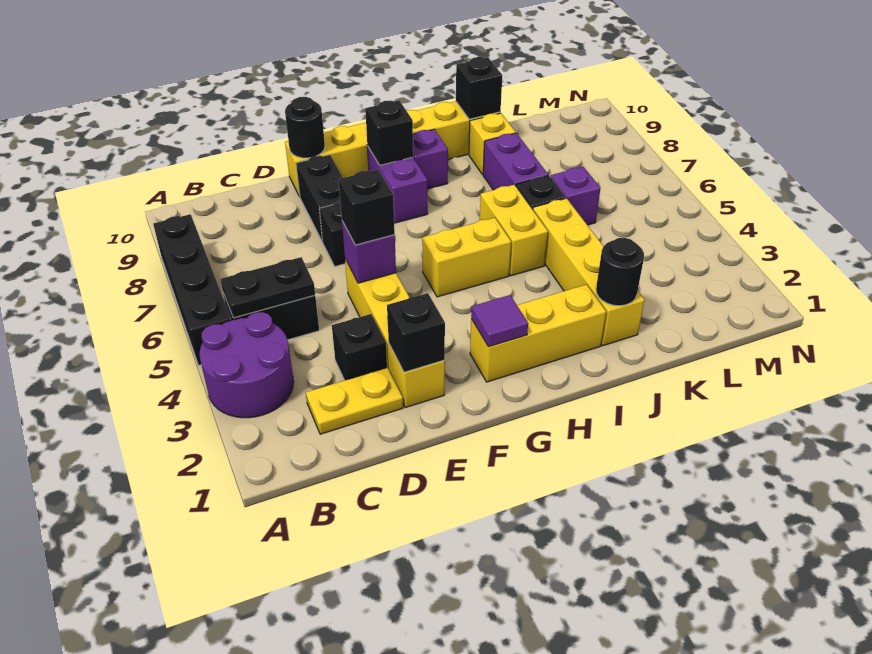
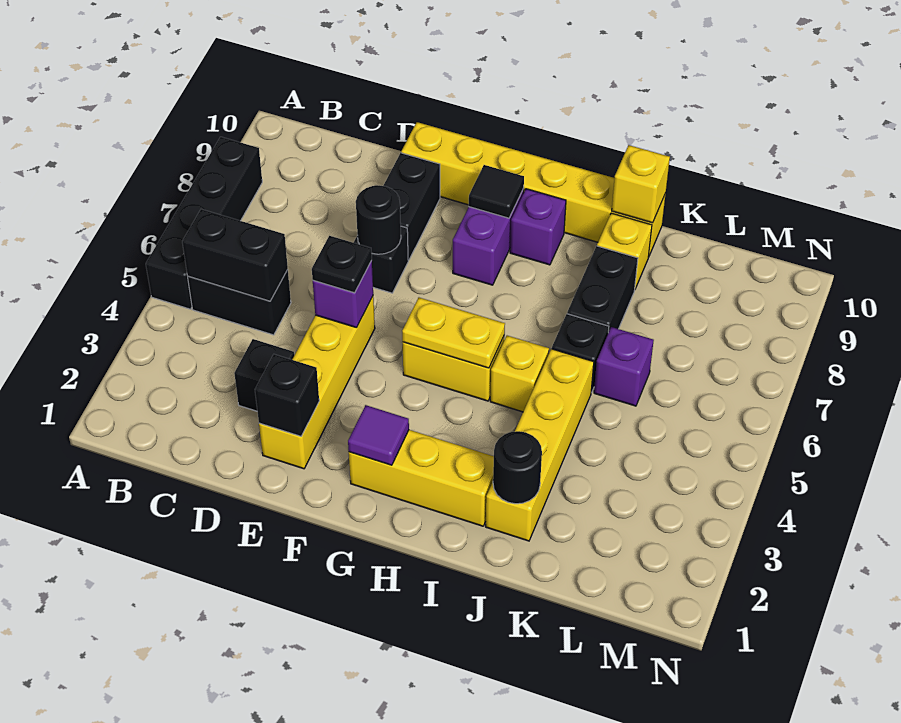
purple 2x2 round brick [200,312,294,418] -> none
black 1x2 plate [220,257,315,318] -> black 1x2 brick [182,209,288,301]
yellow 1x2 plate [306,368,403,434] -> yellow 1x2 plate moved to [402,298,505,368]
black 1x1 brick [338,169,395,245] -> black 1x1 plate [312,236,372,293]
black 1x1 round brick [285,97,325,158] -> black 1x1 round brick moved to [356,185,401,254]
black 1x1 brick [365,100,413,165] -> black 1x1 tile [469,165,524,218]
yellow 1x2 brick [480,185,548,276] -> yellow 1x1 brick [490,336,549,412]
purple 1x2 brick [483,133,548,190] -> black 1x2 brick [567,246,638,333]
black 1x1 brick [456,57,502,119] -> yellow 1x1 brick [612,145,670,223]

